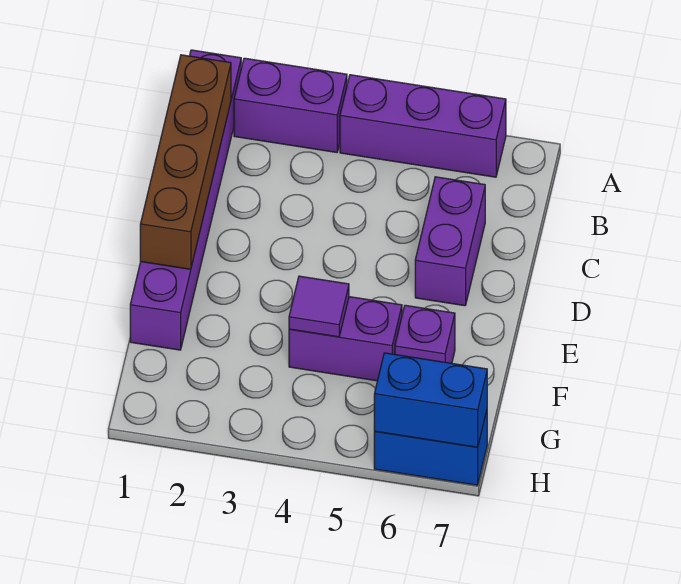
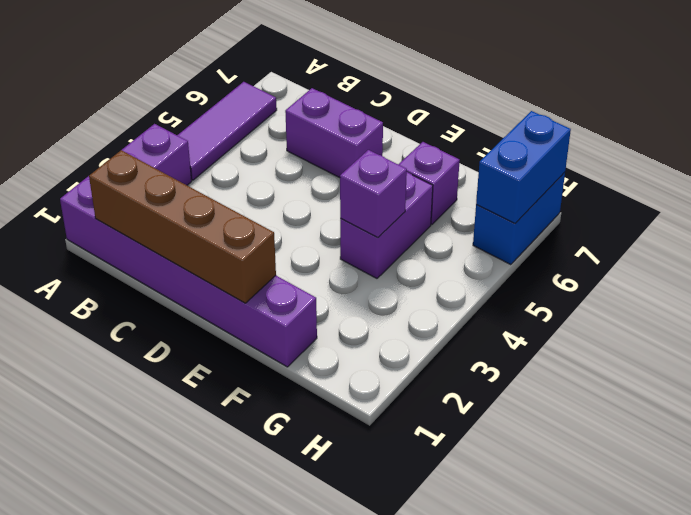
purple 1x3 brick [340,75,506,177] -> purple 1x3 tile [177,82,277,180]
purple 1x1 tile [289,276,349,337] -> purple 1x1 brick [340,150,407,238]

